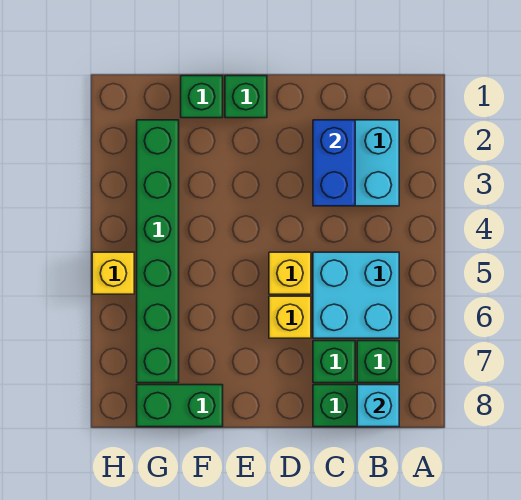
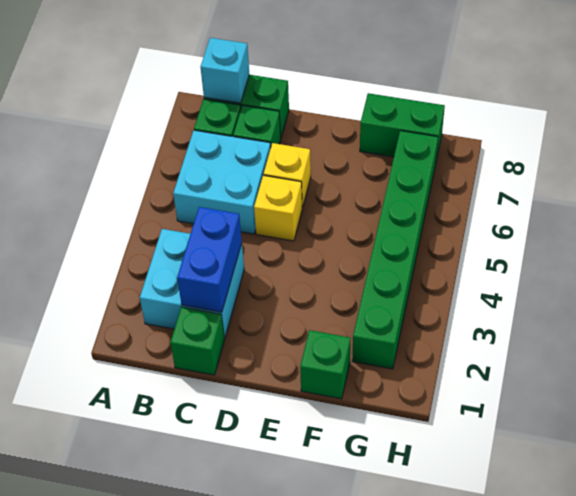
green 1x1 brick [225,76,267,118] -> green 1x1 brick moved to [170,307,224,375]
yellow 1x1 brick [92,252,134,294] -> none

